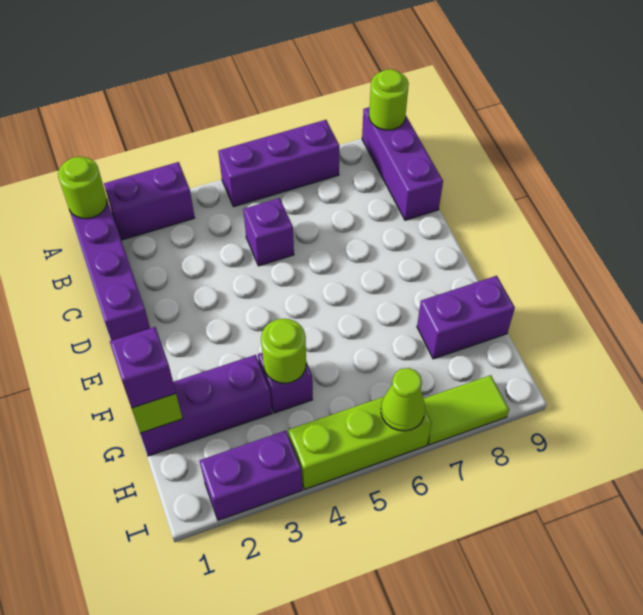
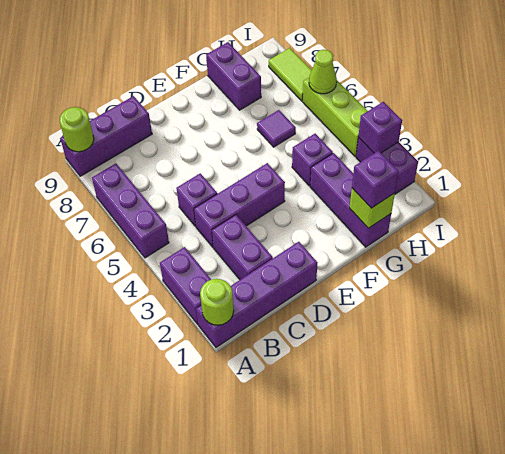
none -> purple 1x2 brick [212,215,273,280]
none -> purple 1x3 brick [194,163,285,247]
lime 1x1 round brick [261,319,306,383] -> none
none -> purple 1x1 tile [257,110,296,147]
none -> purple 1x1 brick [358,102,402,153]

